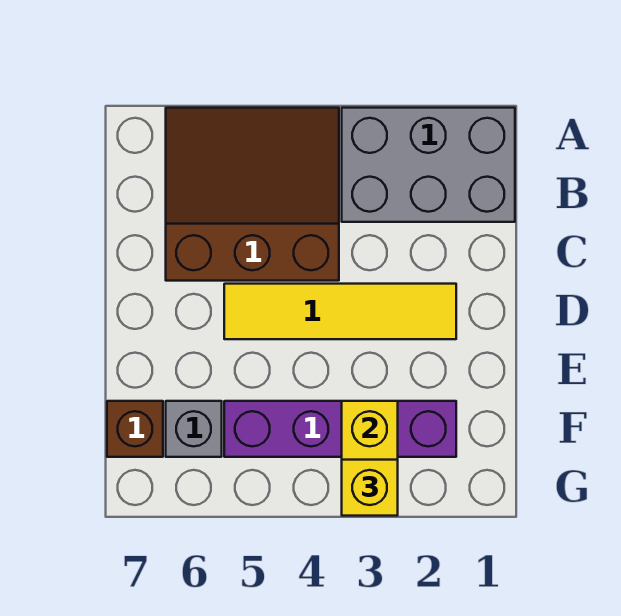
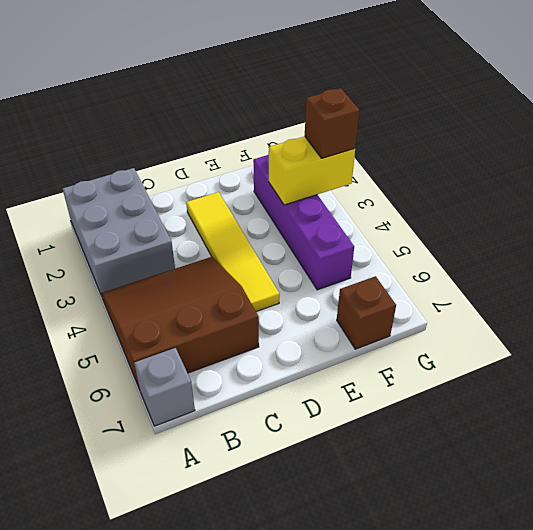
brown 3x3 slope [166,108,339,281] -> brown 3x3 slope turned to [101,257,259,389]
grey 1x1 brick [166,401,222,457] -> grey 1x1 brick moved to [134,348,195,426]
yellow 1x1 brick [342,460,398,516] -> brown 1x1 brick [305,88,360,158]

